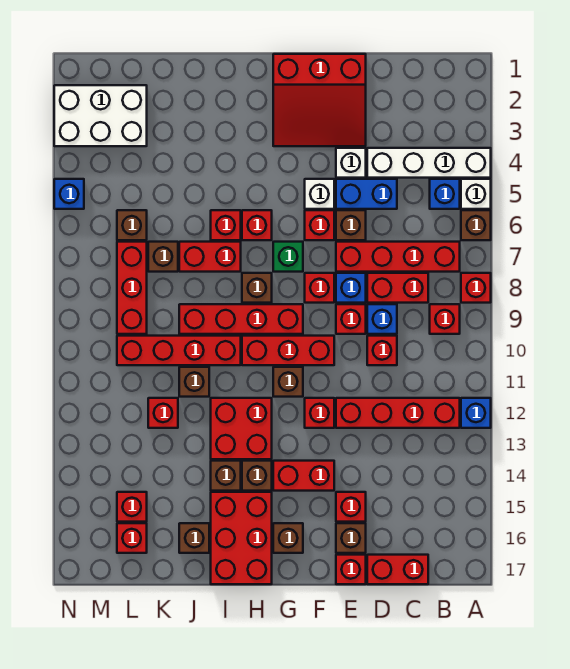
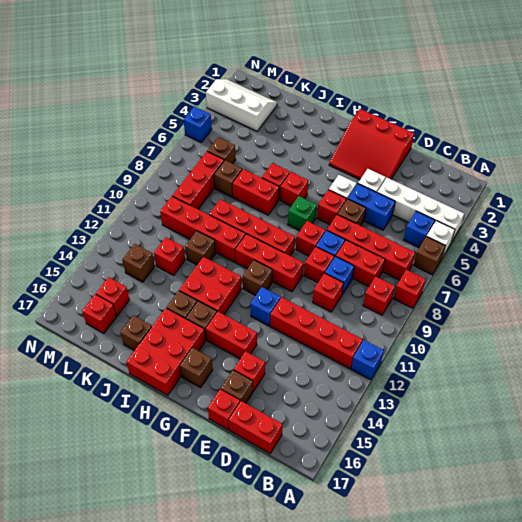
red 1x1 brick [305,398,334,428] -> blue 1x1 brick [250,287,281,326]
brown 1x1 brick [242,273,272,303] -> brown 1x1 brick moved to [122,244,155,282]
white 2x3 brick [54,85,147,146] -> white 2x3 slope [206,79,277,131]

